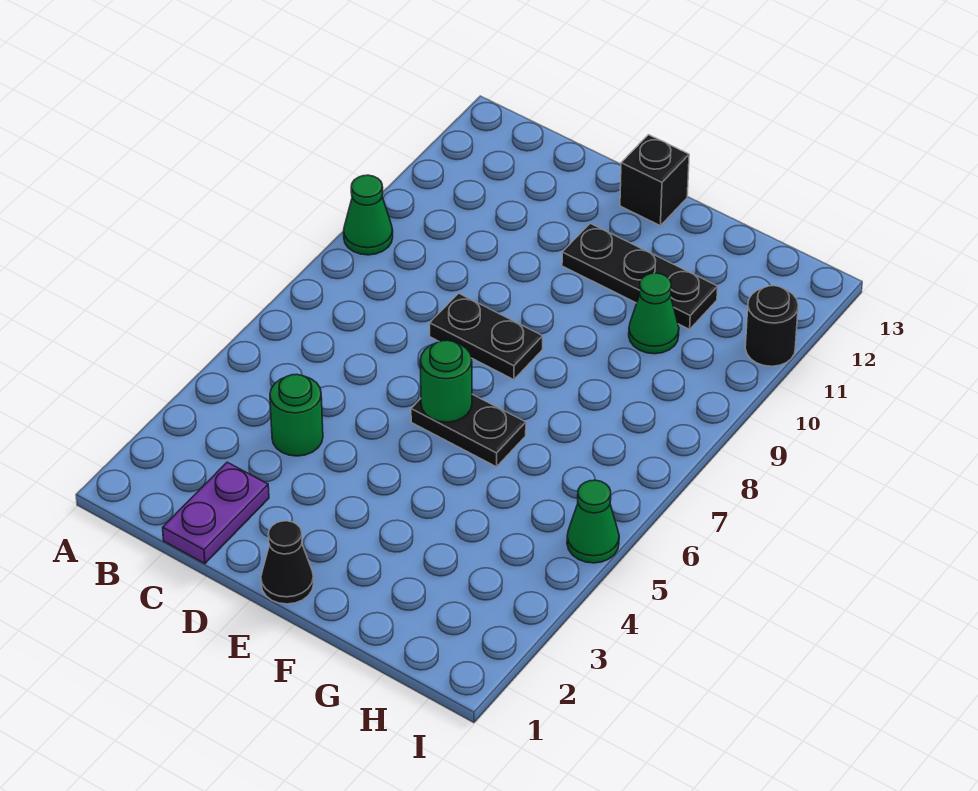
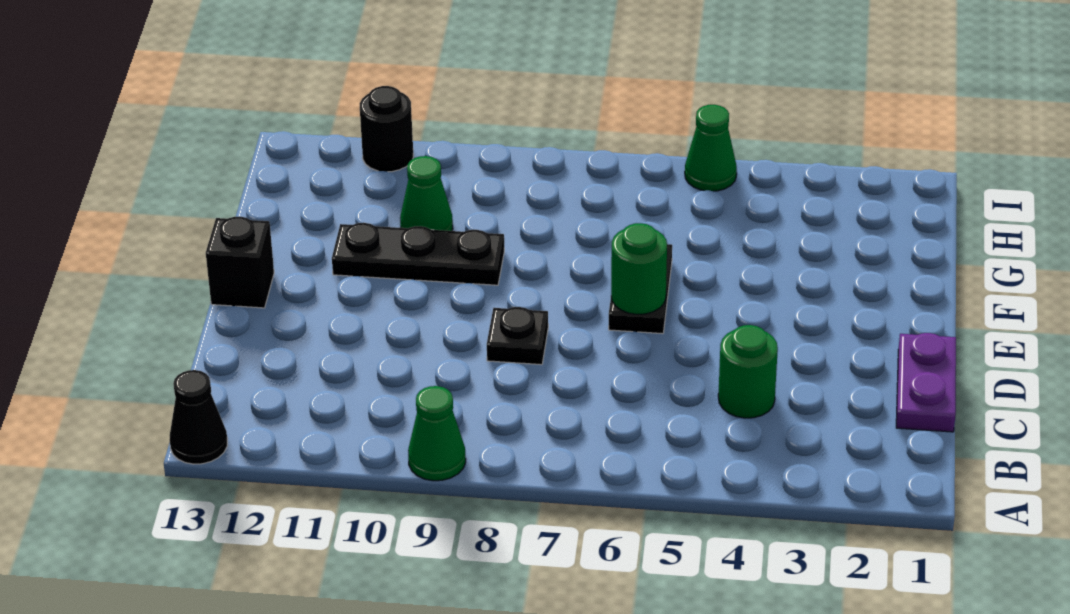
purple 1x2 plate [163,462,269,564] -> purple 1x2 plate turned to [896,333,956,432]
black 1x2 plate [430,293,543,380] -> black 1x1 plate [487,307,548,365]
black 1x1 cone [261,521,314,604] -> black 1x1 cone moved to [169,370,227,464]
black 1x3 plate [562,223,718,329] -> black 1x3 plate turned to [332,223,504,285]

